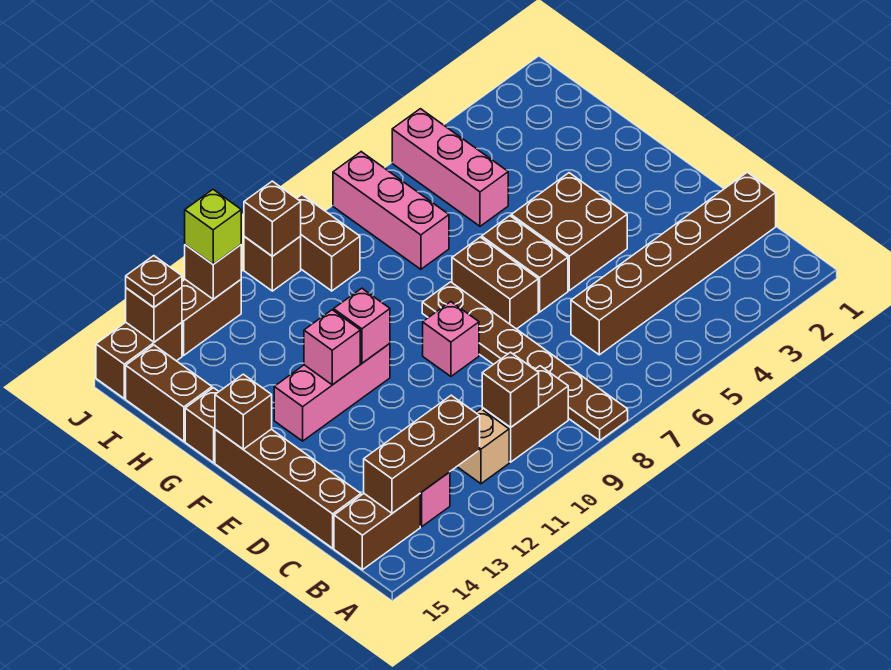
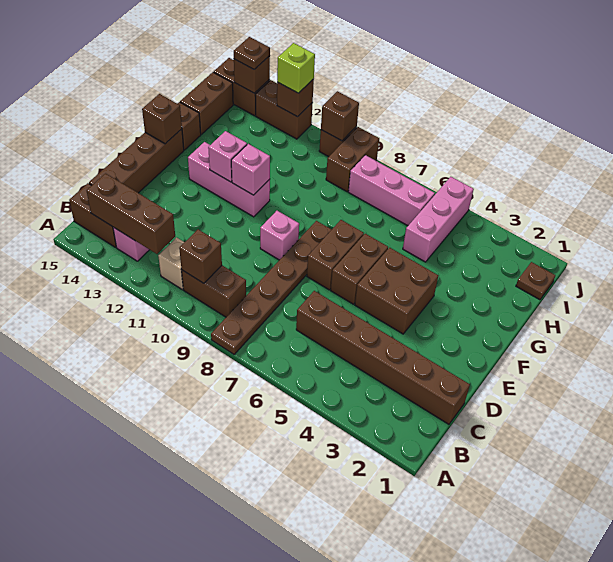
pink 1x3 brick [333,152,449,269] -> pink 1x3 brick turned to [348,155,435,226]
none -> brown 1x1 plate [516,262,555,300]

